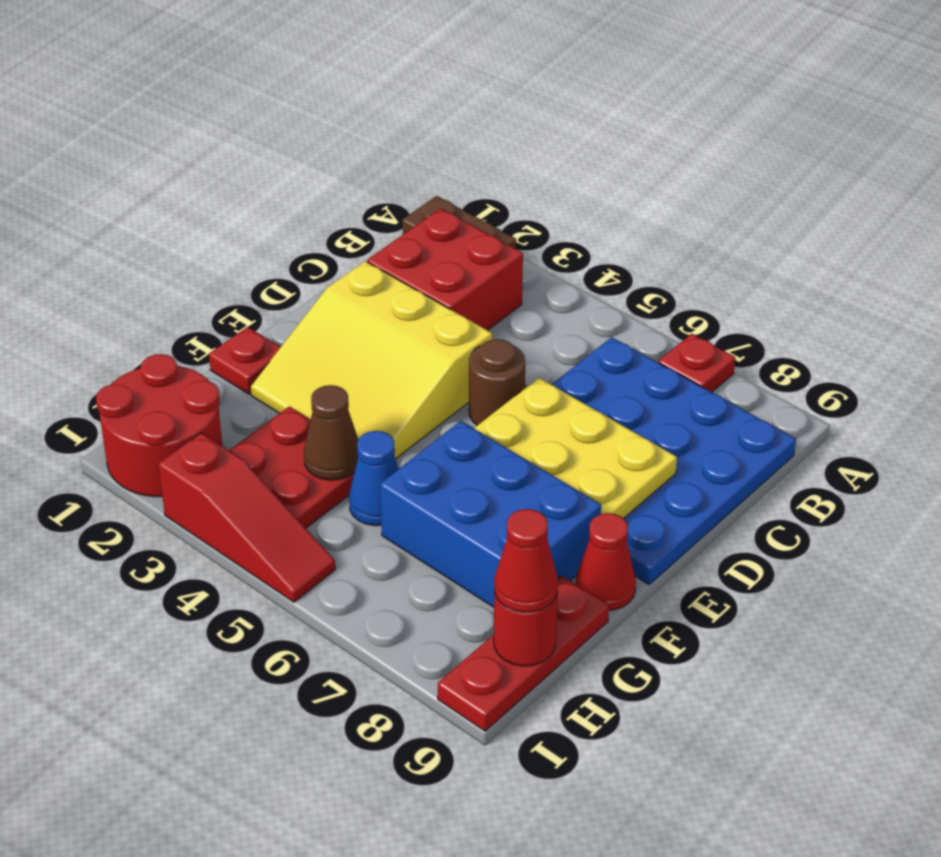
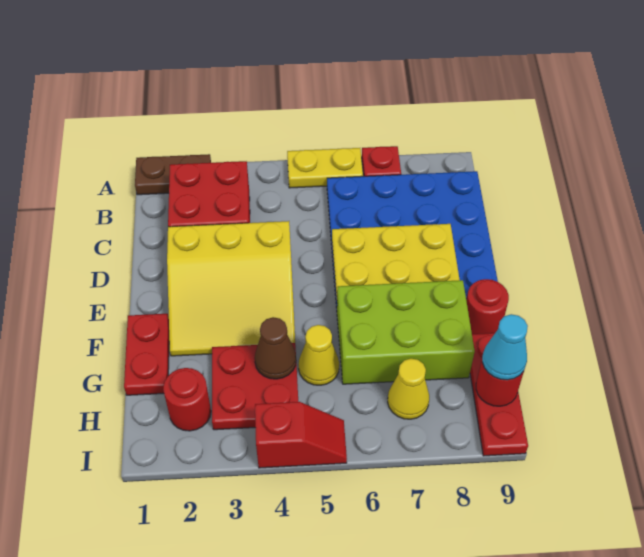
none -> yellow 1x2 plate [287,148,363,188]
brown 1x1 round brick [469,339,525,425] -> none
red 1x1 plate [209,327,280,394] -> red 1x2 plate [124,314,169,395]
blue 2x3 brick [380,421,601,607] -> lime 2x3 brick [337,280,475,384]
red 1x1 cone [576,513,636,610] -> red 1x1 round brick [466,279,509,334]
blue 1x1 cone [349,431,398,526] -> yellow 1x1 cone [299,325,339,385]
red 2x2 round brick [96,354,222,497] -> red 1x1 round brick [163,368,211,431]
none -> yellow 1x1 cone [388,359,429,419]
red 1x1 cone [494,509,558,613] -> cyan 1x1 cone [482,314,528,380]
red 1x3 slope [159,433,335,602] -> red 1x2 slope [255,402,347,468]

